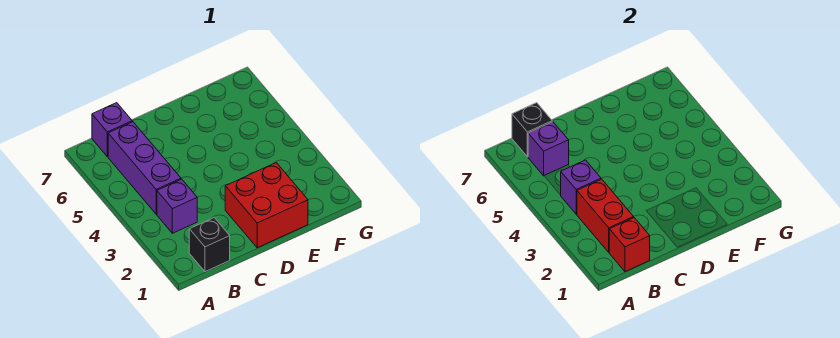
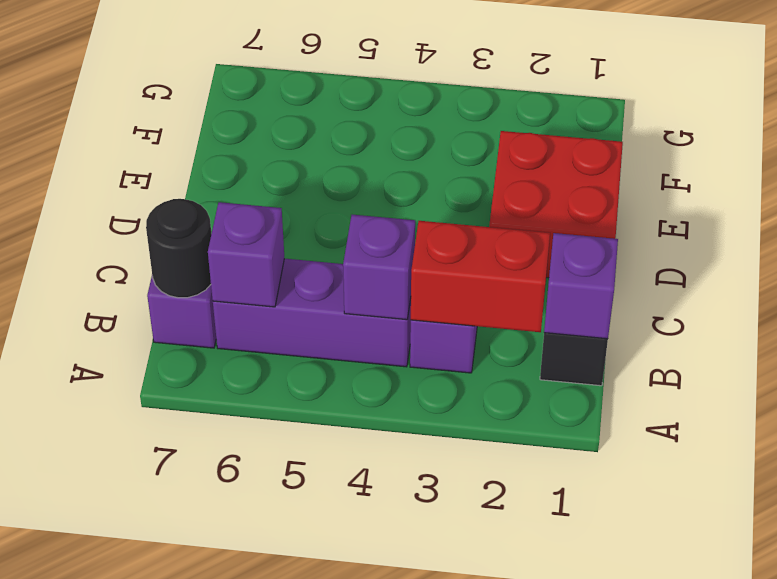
red 1x1 brick [609,218,650,272] -> purple 1x1 brick [544,233,618,339]
black 1x1 brick [512,103,552,157] -> black 1x1 round brick [146,199,211,298]

